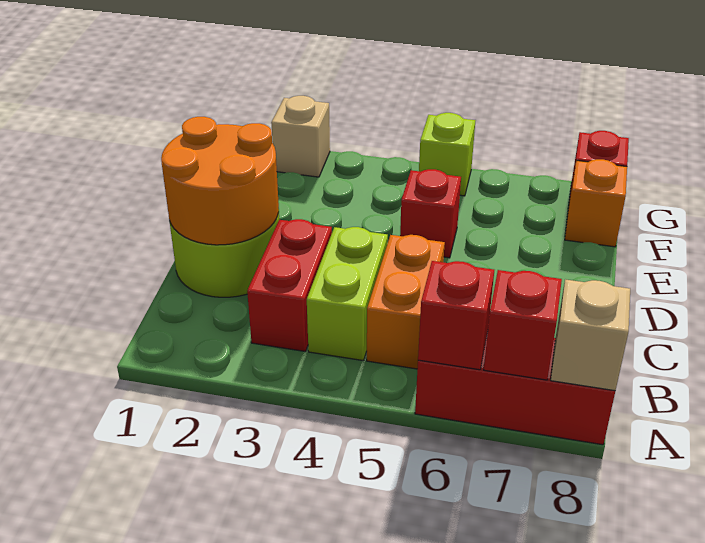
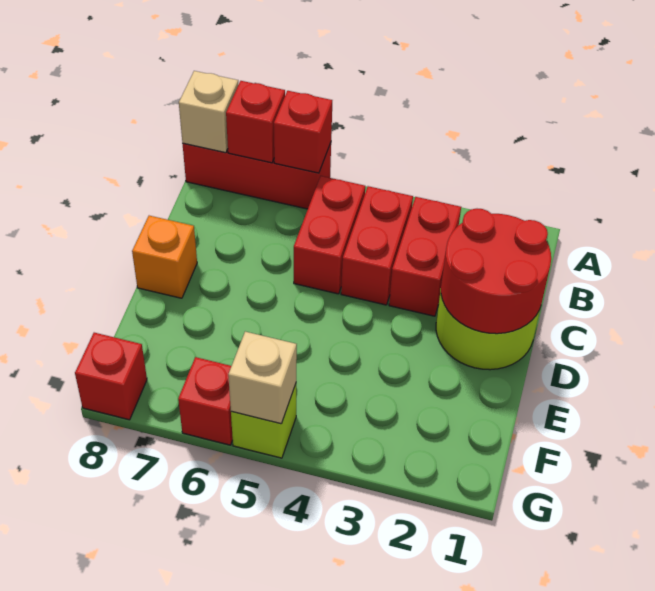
lime 1x2 brick [307,227,388,361] -> red 1x2 brick [341,186,413,305]
orange 1x2 brick [367,235,445,369] -> red 1x2 brick [294,176,365,294]
orange 2x2 round brick [161,117,279,245] -> red 2x2 round brick [441,209,551,334]
red 1x1 brick [400,169,461,258] -> red 1x1 brick moved to [178,357,233,445]
orange 1x1 brick [565,159,627,247] -> orange 1x1 brick moved to [132,216,197,298]
tan 1x1 brick [271,96,330,177] -> tan 1x1 brick moved to [228,332,297,424]

